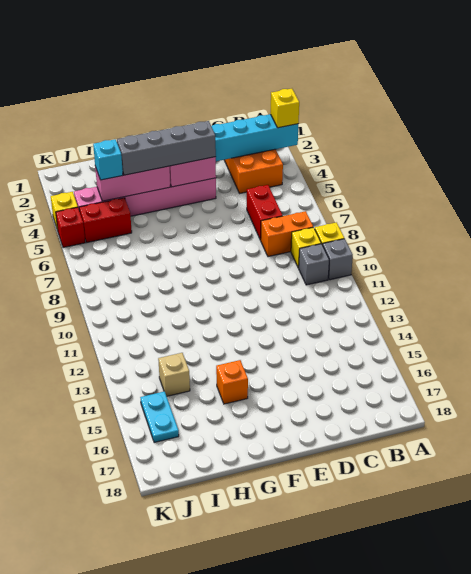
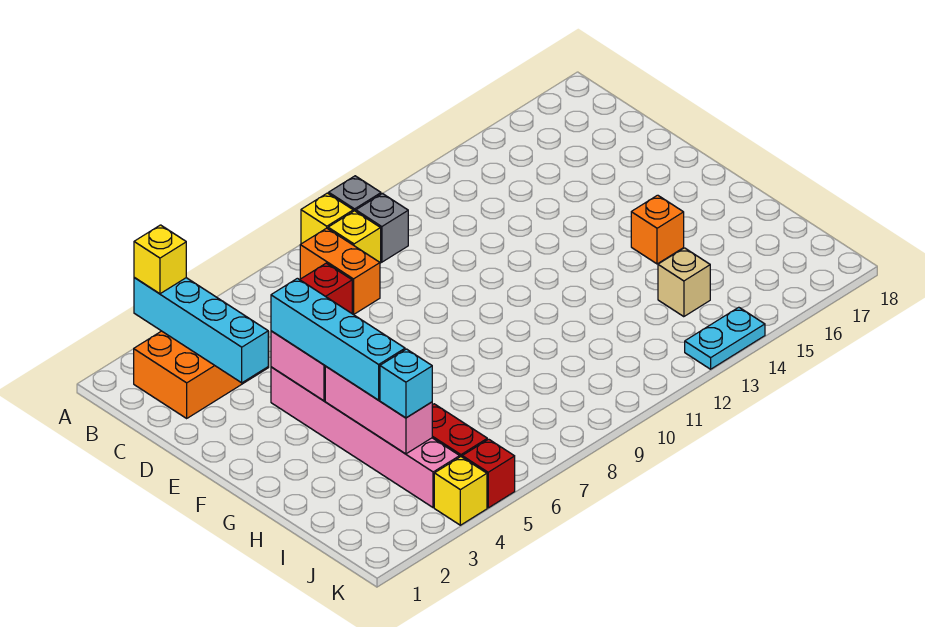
grey 1x4 brick [117,121,216,175] -> cyan 1x4 brick [271,278,405,400]
cyan 1x2 plate [140,391,179,443] -> cyan 1x2 plate moved to [685,307,765,369]

